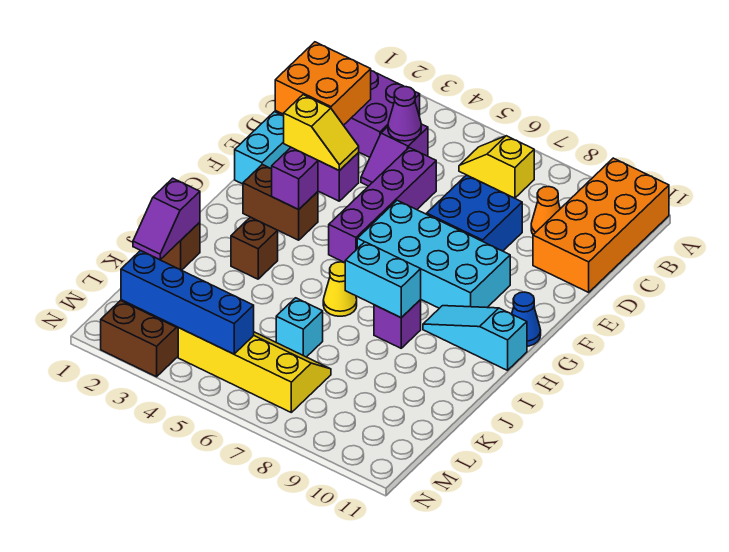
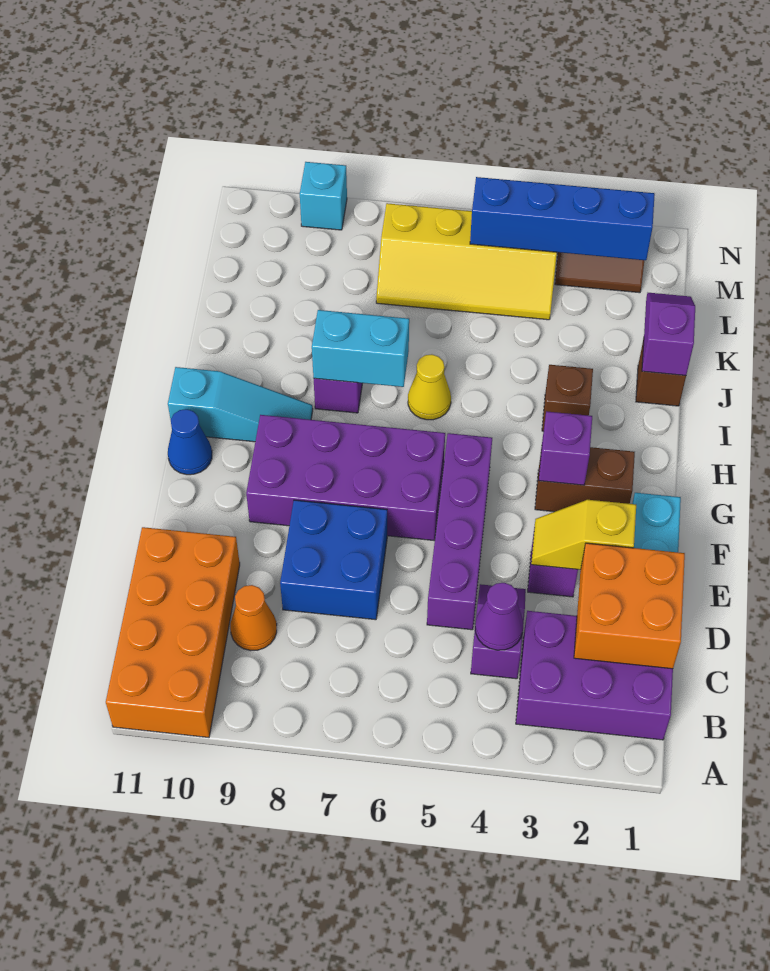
yellow 1x2 slope [459,136,534,198] -> none
cyan 2x4 brick [357,200,510,308] -> purple 2x4 brick [246,415,445,541]
cyan 1x1 brick [276,298,323,357] -> cyan 1x1 brick moved to [300,162,347,230]

